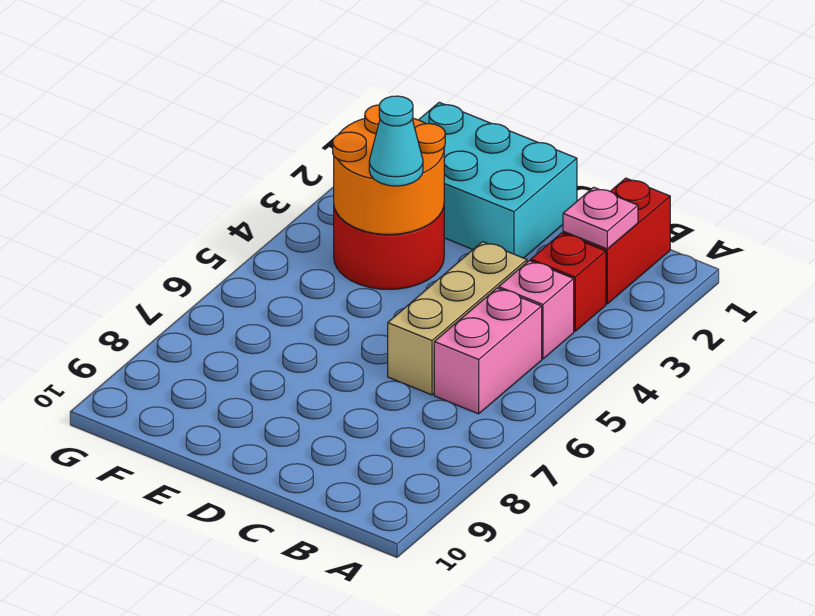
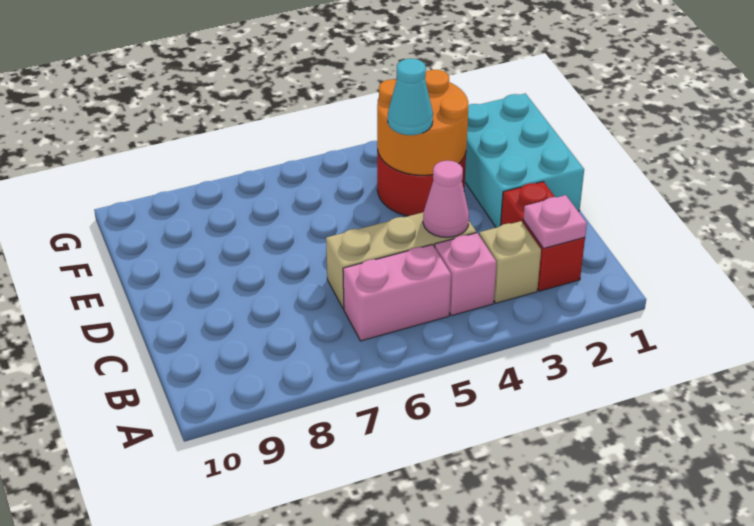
red 1x2 brick [563,178,670,304] -> red 1x2 brick turned to [501,181,585,291]
red 1x1 brick [531,233,606,331] -> tan 1x1 brick [479,221,541,303]
none -> pink 1x1 cone [423,161,469,237]

